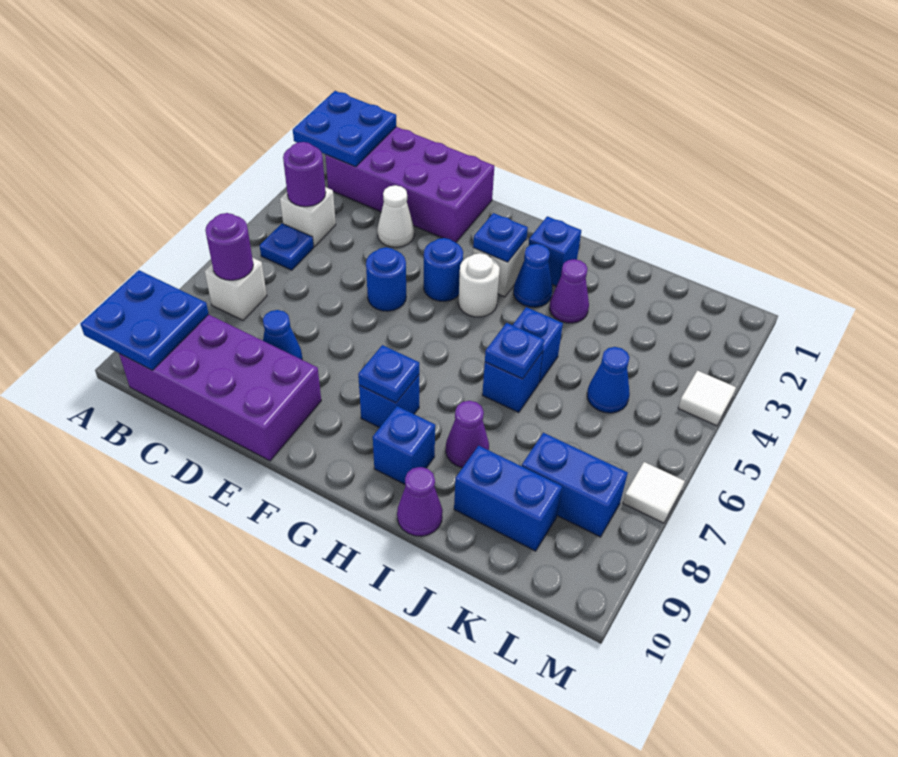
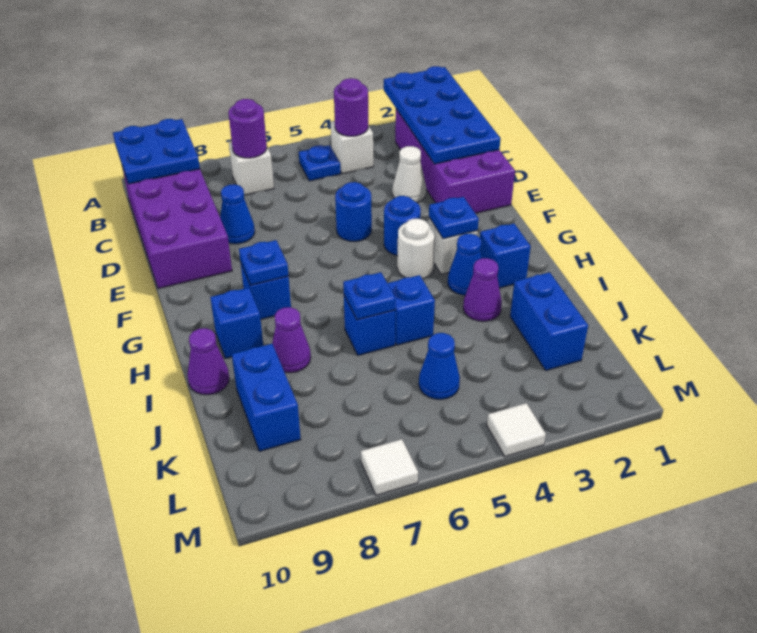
blue 2x2 plate [293,91,396,167] -> blue 2x4 plate [384,66,501,164]
blue 1x2 brick [522,433,628,537] -> blue 1x2 brick moved to [510,272,588,371]

